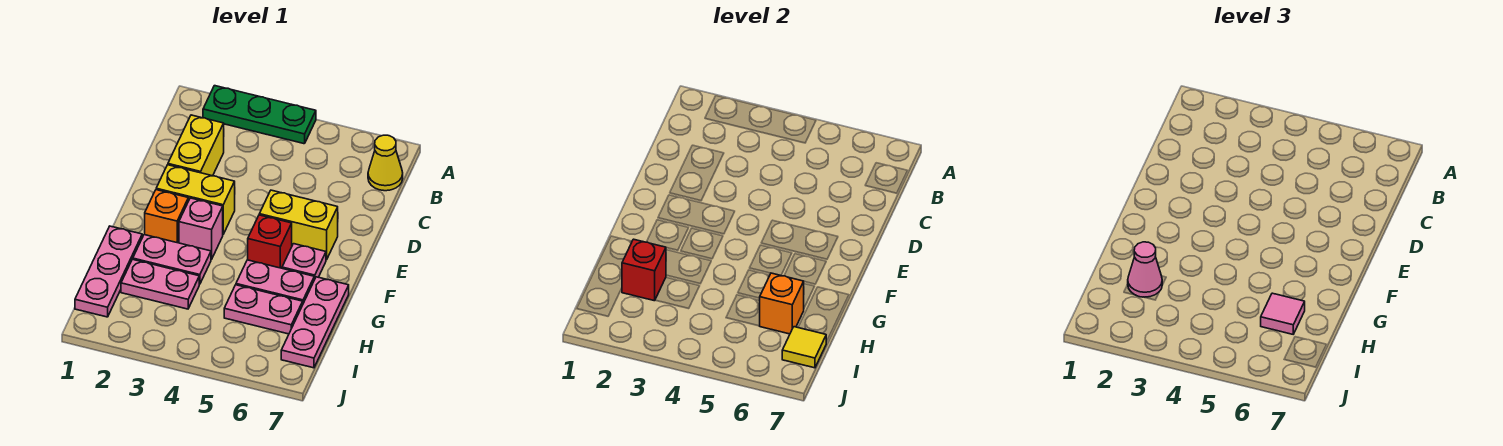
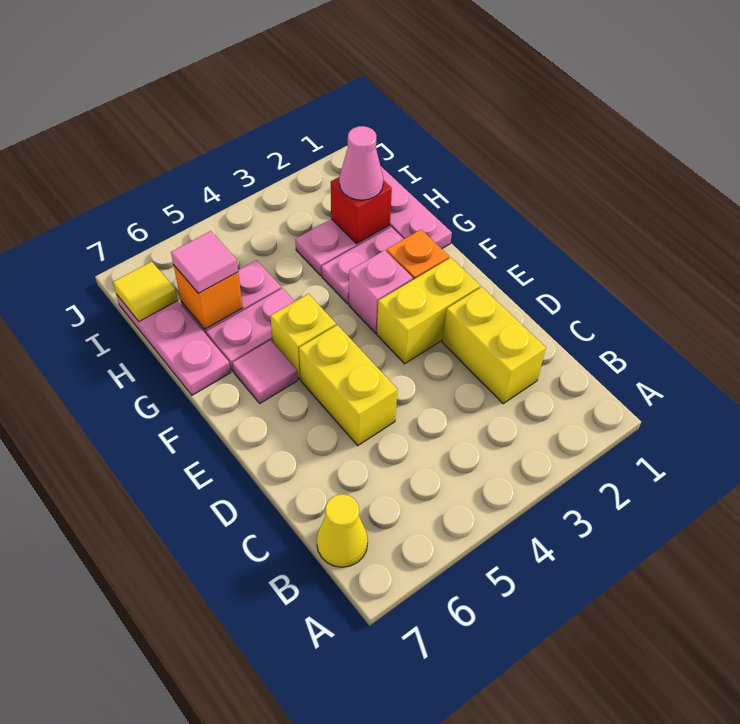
green 1x3 plate [203,86,316,144] -> none
yellow 1x2 brick [259,190,338,260] -> yellow 1x2 brick turned to [299,325,397,446]
red 1x1 brick [248,215,292,268] -> yellow 1x1 brick [270,294,336,379]
pink 1x1 plate [282,244,326,280] -> pink 1x1 tile [233,340,298,403]

